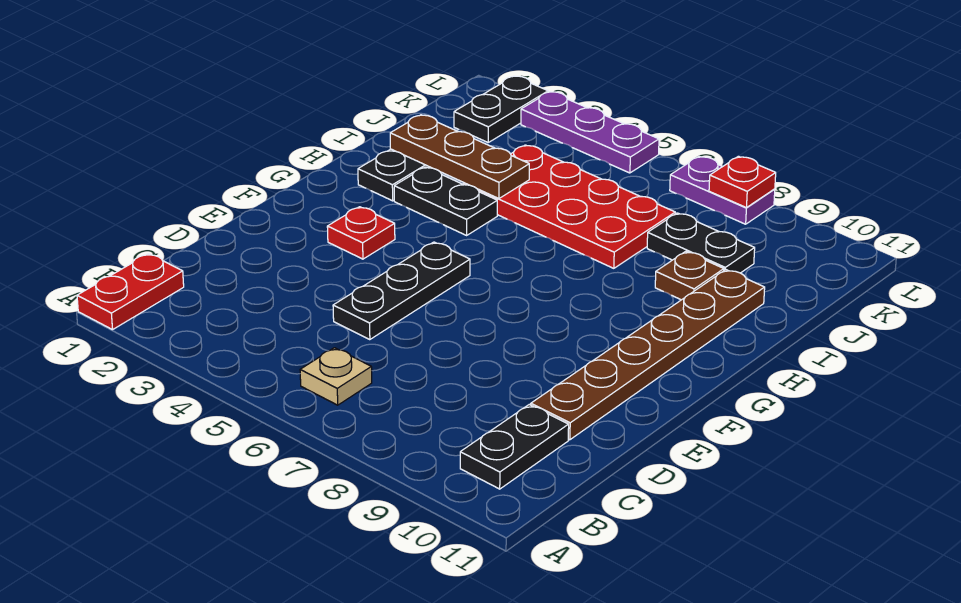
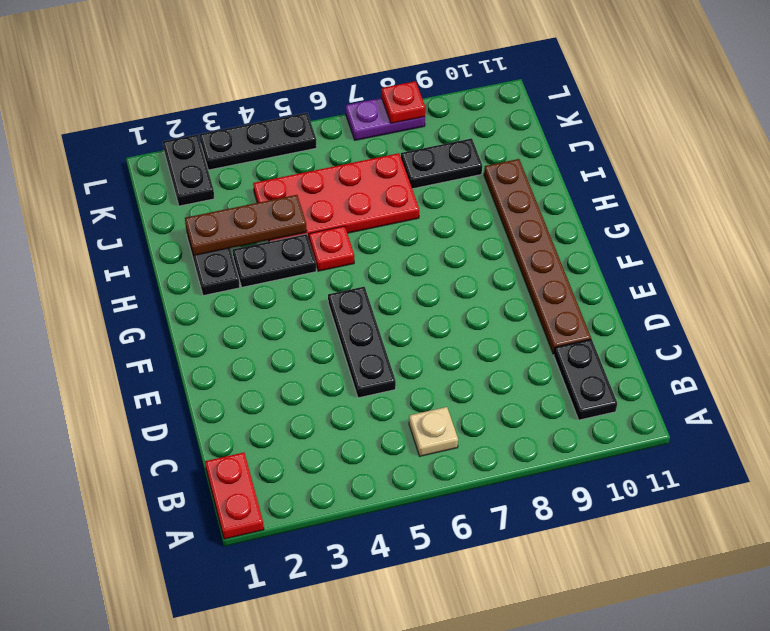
red 1x1 plate [327,207,395,259] -> red 1x1 plate moved to [309,226,354,271]
brown 1x1 plate [655,251,724,300] -> none
purple 1x3 plate [521,92,659,173] -> black 1x3 plate [200,113,317,170]

